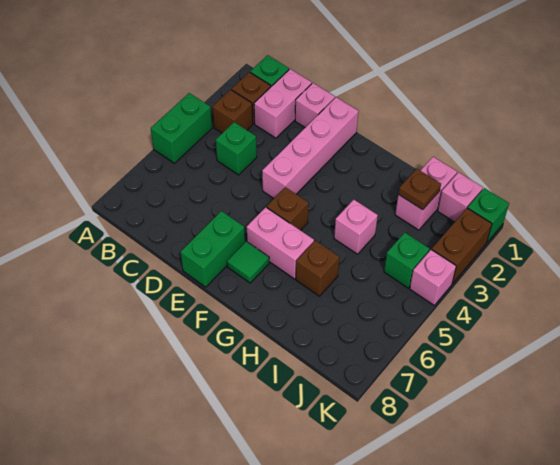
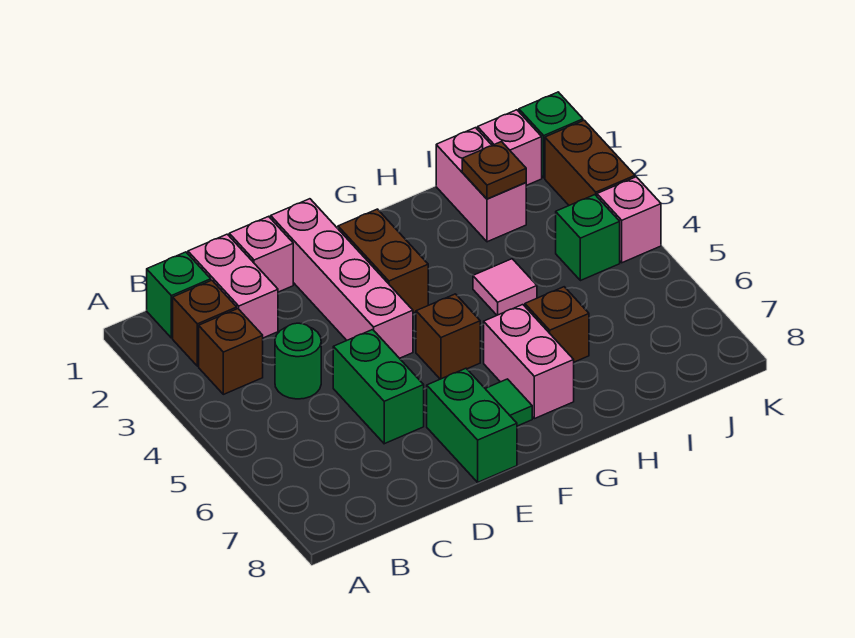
green 1x2 brick [151,93,212,163] -> green 1x2 brick moved to [333,330,424,444]
green 1x1 brick [216,122,257,175] -> green 1x1 round brick [275,323,321,399]
none -> brown 1x2 brick [338,209,428,313]
pink 1x2 brick [247,207,314,279] -> pink 1x2 brick turned to [484,305,574,419]
pink 1x1 brick [334,200,378,254] -> pink 1x1 tile [473,259,537,315]

